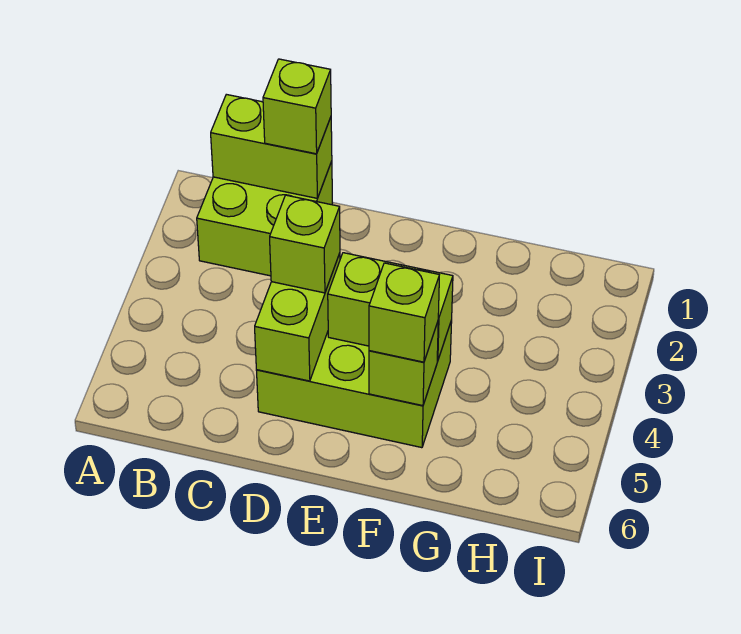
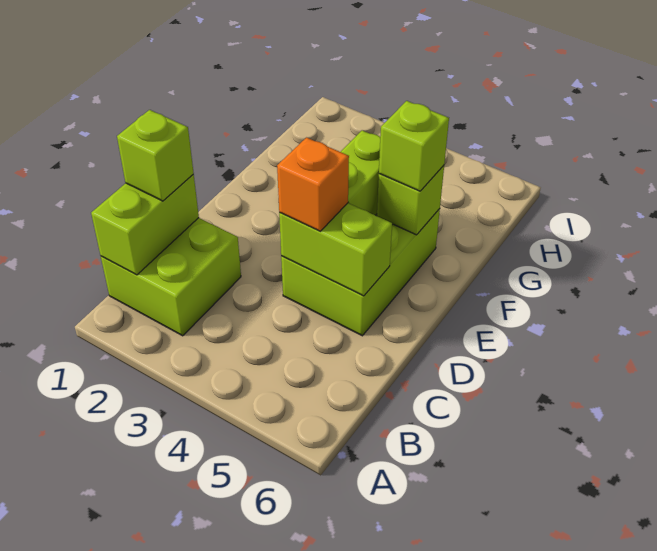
lime 1x1 brick [270,195,340,293] -> orange 1x1 brick [277,138,349,231]

